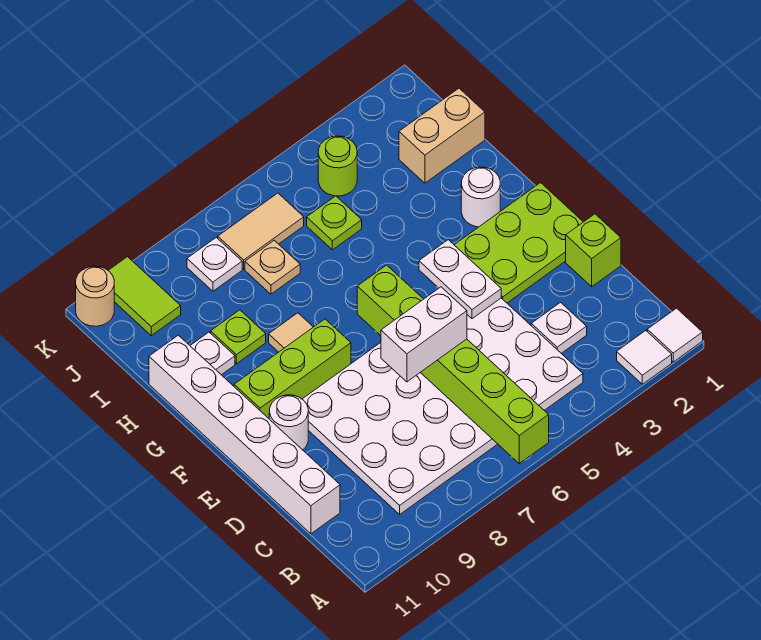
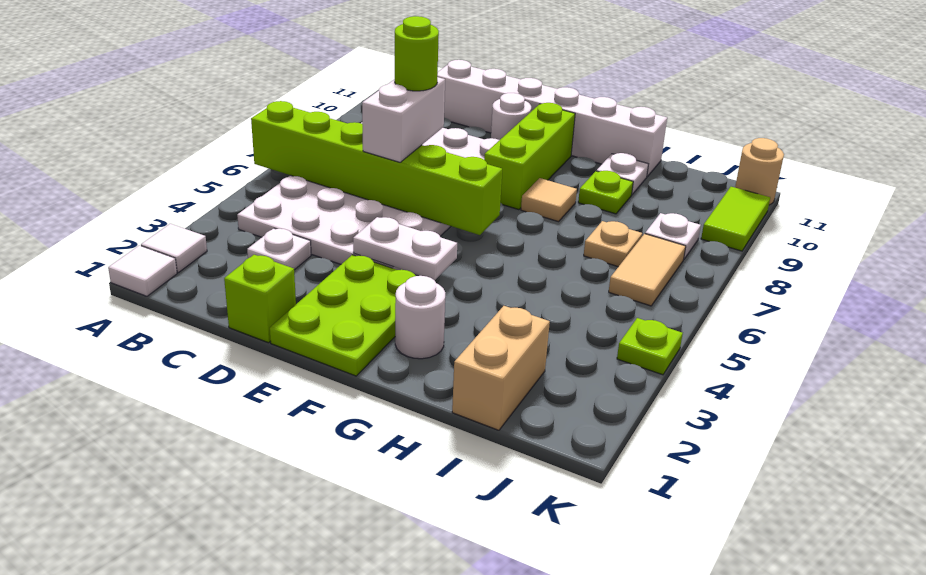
lime 1x1 plate [307,196,362,250] -> lime 1x1 plate moved to [617,318,683,375]
lime 1x1 round brick [318,136,357,196] -> lime 1x1 round brick moved to [395,16,439,91]
lime 1x2 tile [108,257,181,336] -> lime 1x2 tile turned to [701,187,770,251]

